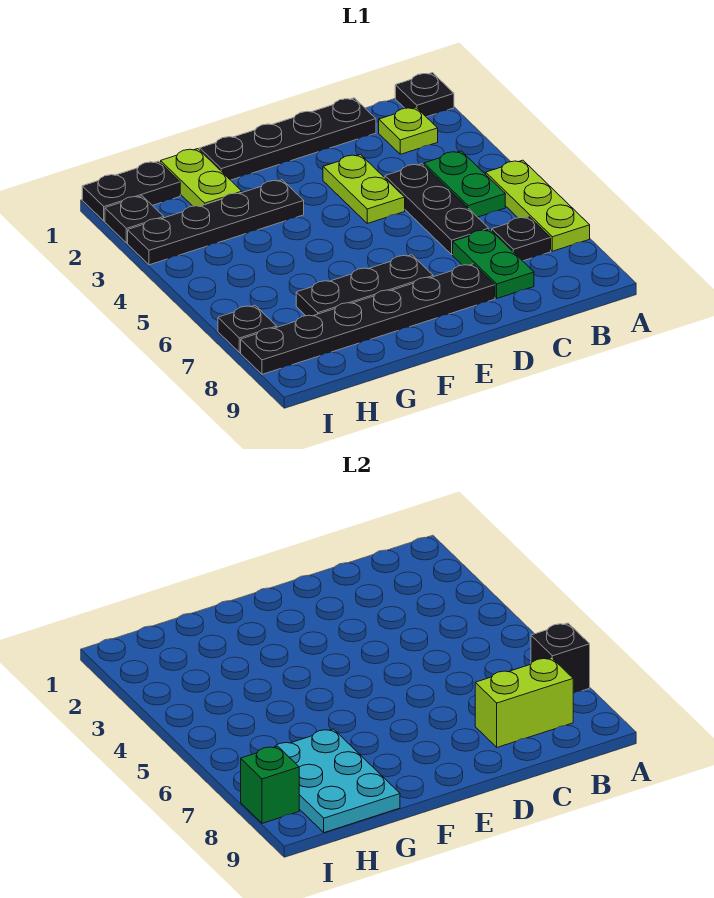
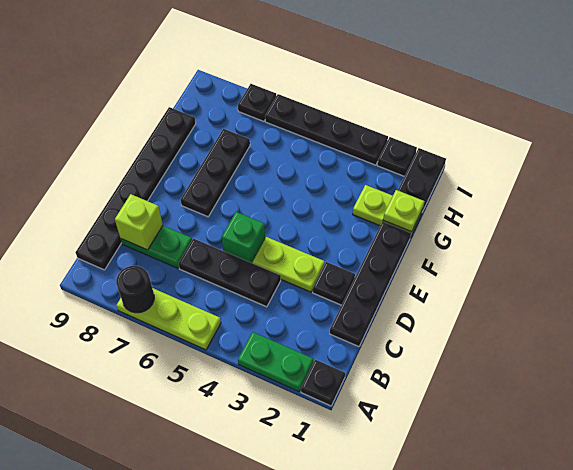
black 1x1 brick [531,623,590,693] -> black 1x1 round brick [116,266,154,313]
lime 1x1 plate [379,107,438,154] -> lime 1x1 plate moved to [383,190,425,232]
green 1x2 plate [424,151,505,217] -> green 1x2 plate moved to [238,332,314,391]
black 1x1 plate [492,217,551,261] -> black 1x1 plate moved to [313,262,355,305]
lime 1x2 brick [475,658,573,747] -> lime 1x1 brick [115,194,163,250]
black 1x6 plate [241,264,495,374] -> black 1x6 plate moved to [75,107,196,270]
black 1x4 plate [128,180,304,265] -> black 1x4 plate turned to [265,94,388,165]
cyan 2x3 plate [275,729,400,833] -> none
green 1x1 brick [241,746,299,823] -> green 1x1 brick moved to [222,212,265,263]

